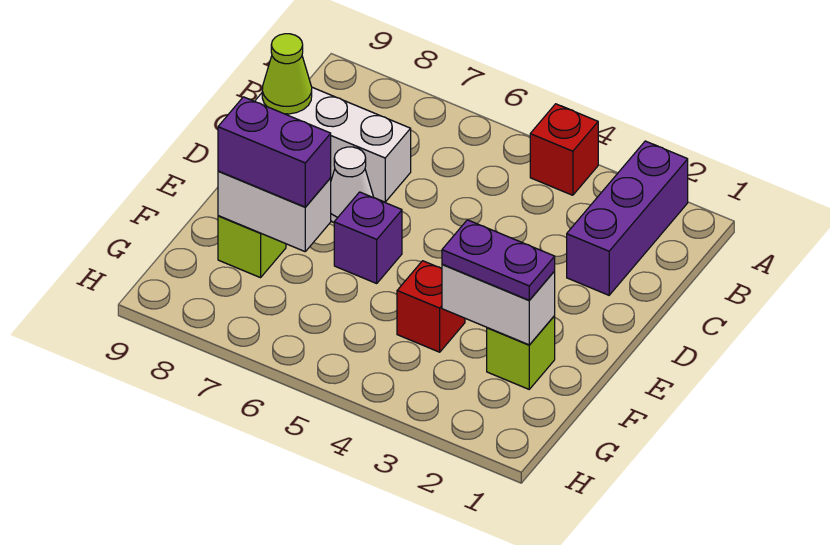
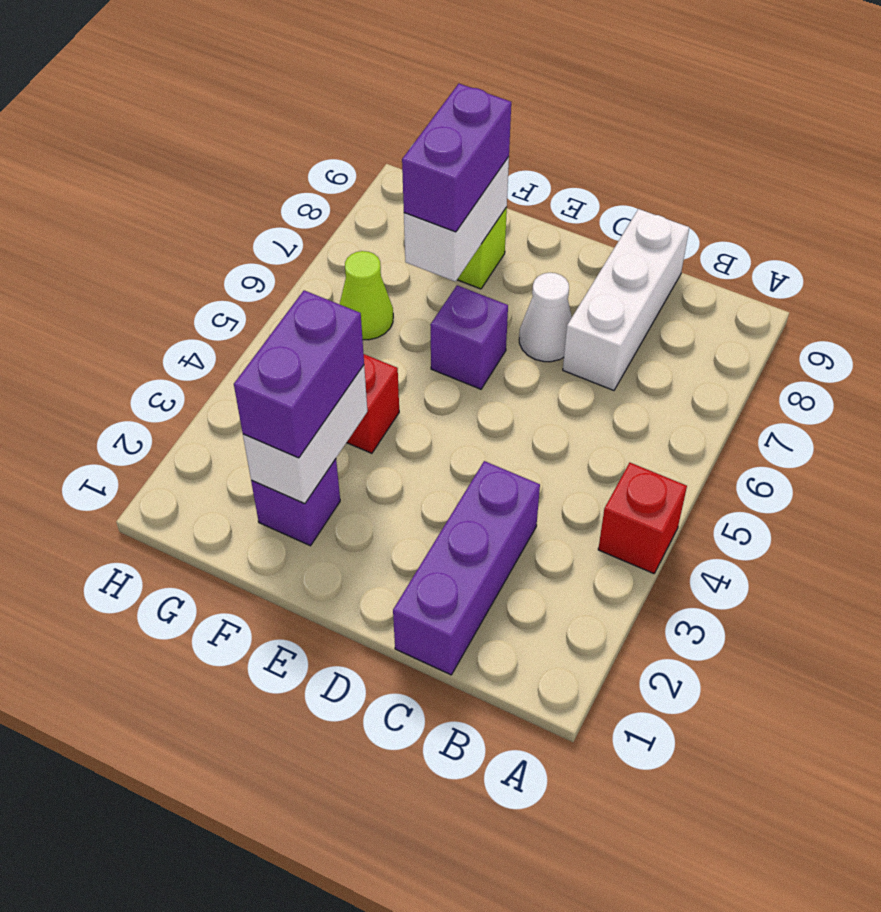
purple 1x3 brick [567,141,688,295] -> purple 1x3 brick turned to [393,461,540,675]
lime 1x1 cone [262,34,312,114] -> lime 1x1 cone moved to [340,251,393,340]
lime 1x1 brick [487,316,555,389] -> purple 1x1 brick [251,459,340,546]
purple 1x2 plate [442,220,555,300] -> purple 1x2 brick [234,290,364,458]

